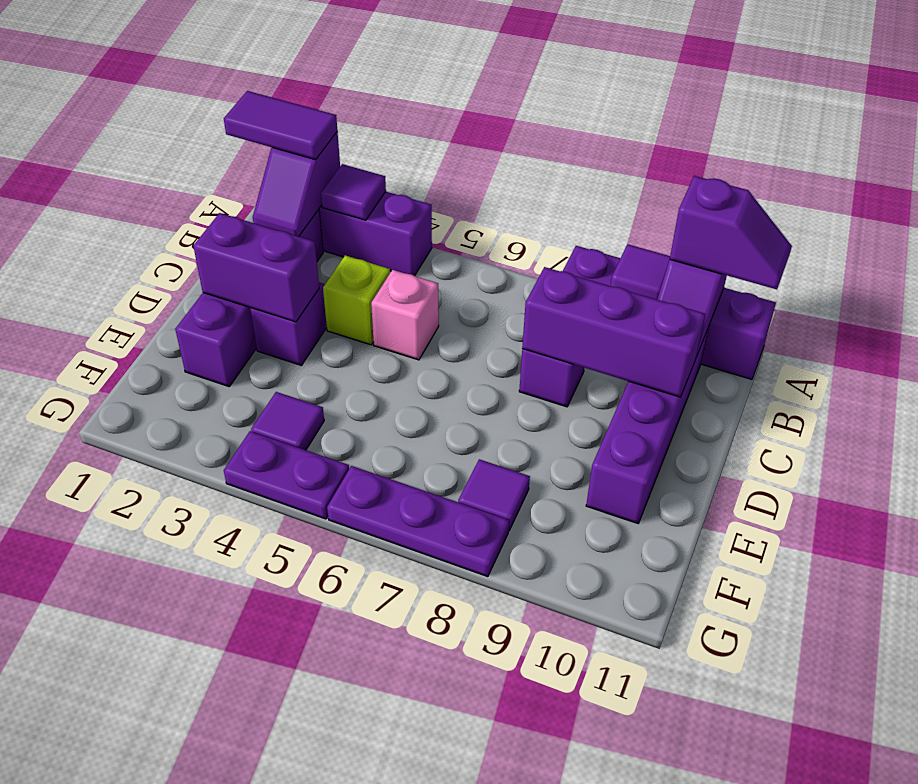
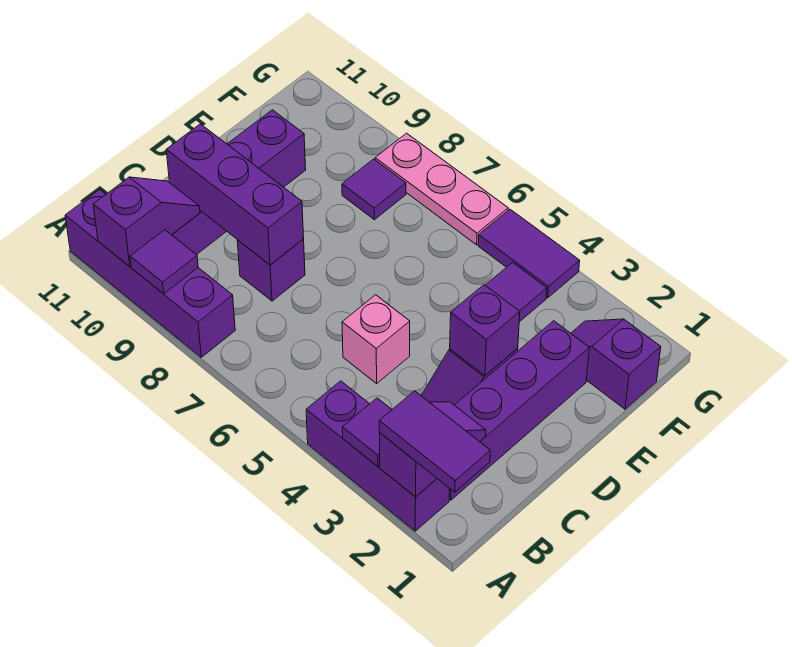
purple 1x2 slope [670,176,792,289] -> purple 1x2 slope moved to [571,319,661,409]
lime 1x1 brick [323,255,390,345] -> none
purple 1x2 brick [193,213,319,322] -> purple 1x1 brick [450,285,520,376]
purple 1x2 plate [224,431,349,519] -> purple 1x2 tile [478,209,580,298]
purple 1x3 plate [327,466,509,577] -> pink 1x3 plate [375,133,508,245]

